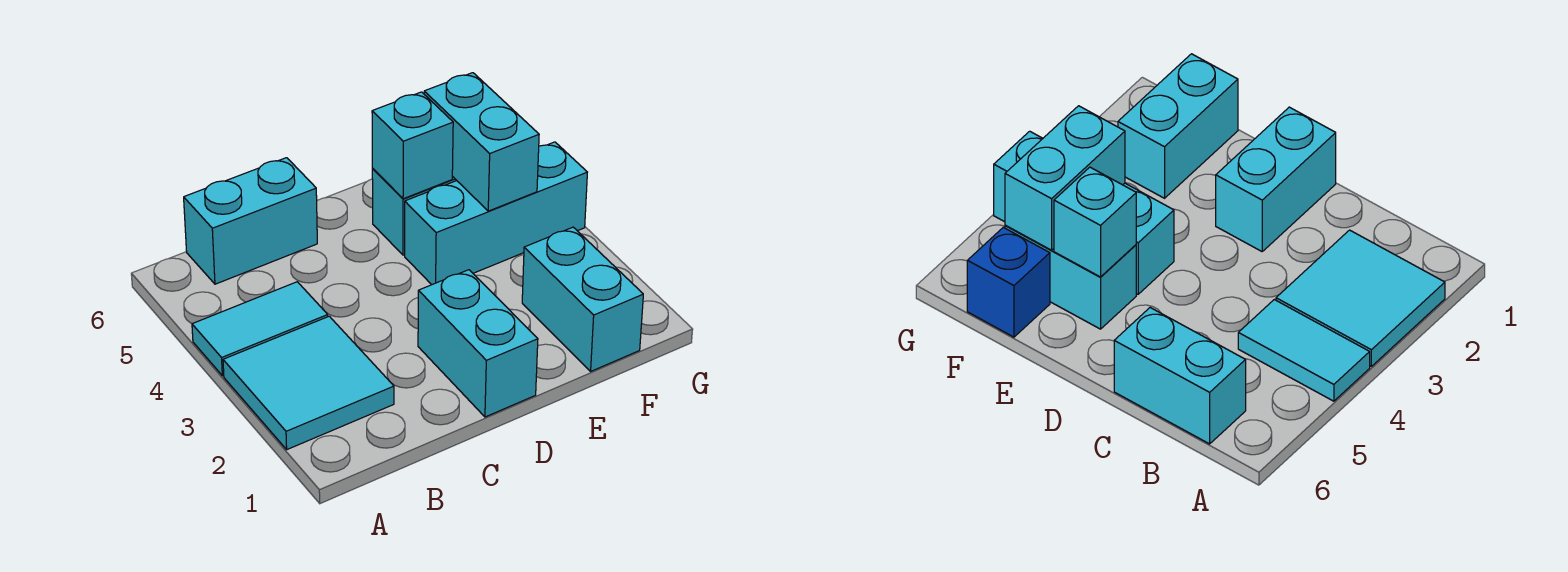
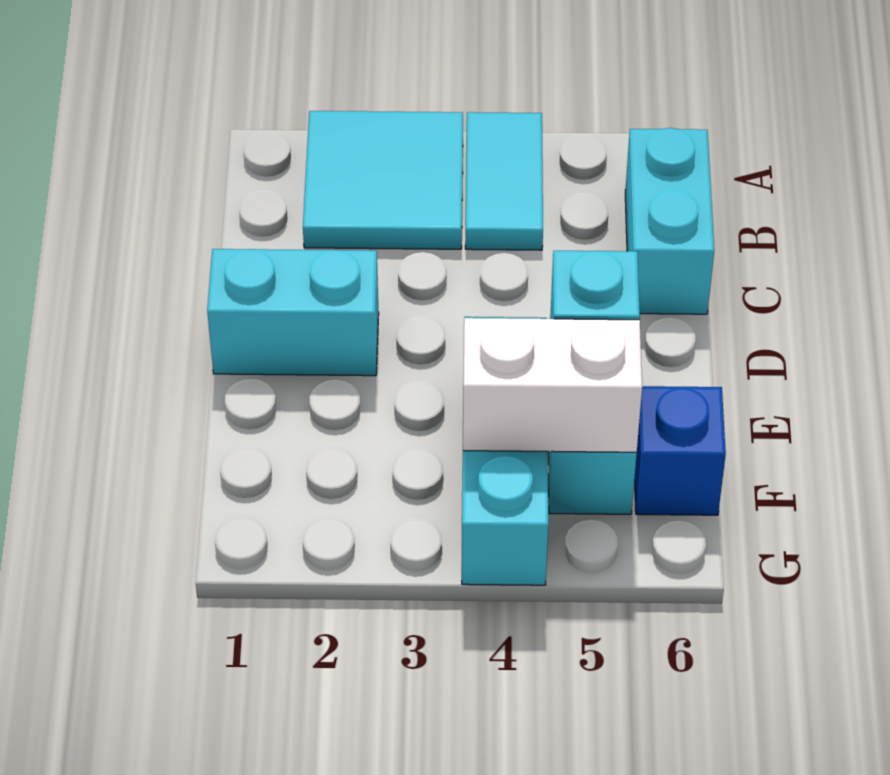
cyan 1x2 brick [522,227,643,371] -> none
cyan 1x2 brick [424,73,539,211] -> white 1x2 brick [463,318,642,452]

